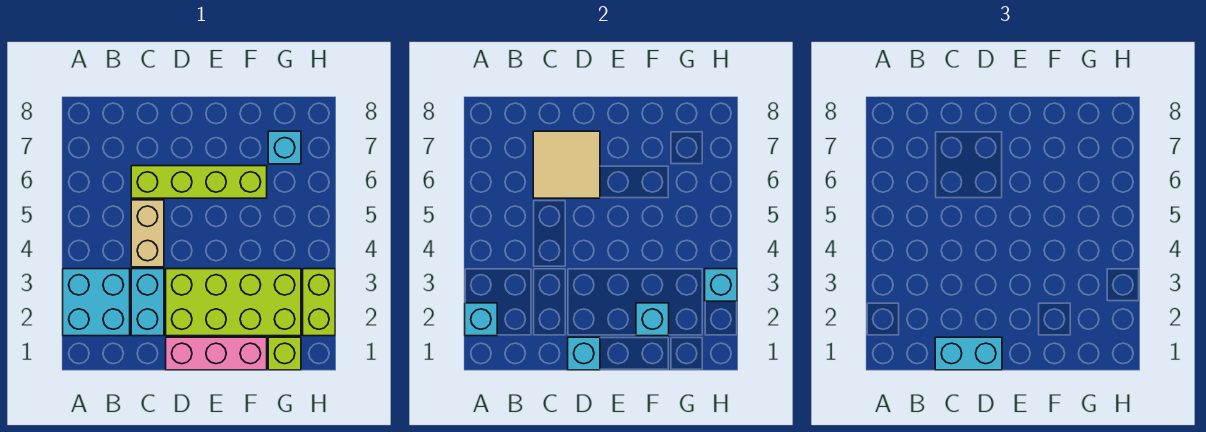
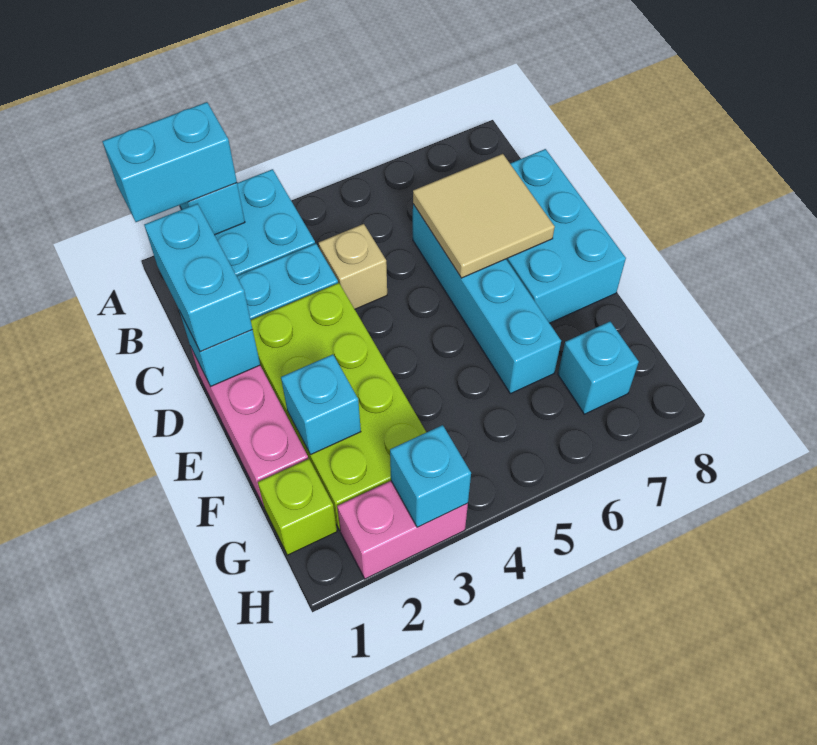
none -> cyan 1x2 brick [102,102,237,222]
tan 1x2 brick [131,200,164,267] -> tan 1x1 brick [319,224,387,309]
lime 1x4 brick [131,166,267,198] -> cyan 1x4 brick [413,204,561,394]
none -> cyan 2x3 brick [506,149,626,323]
lime 1x2 brick [303,269,335,336] -> pink 1x2 brick [337,481,468,579]

